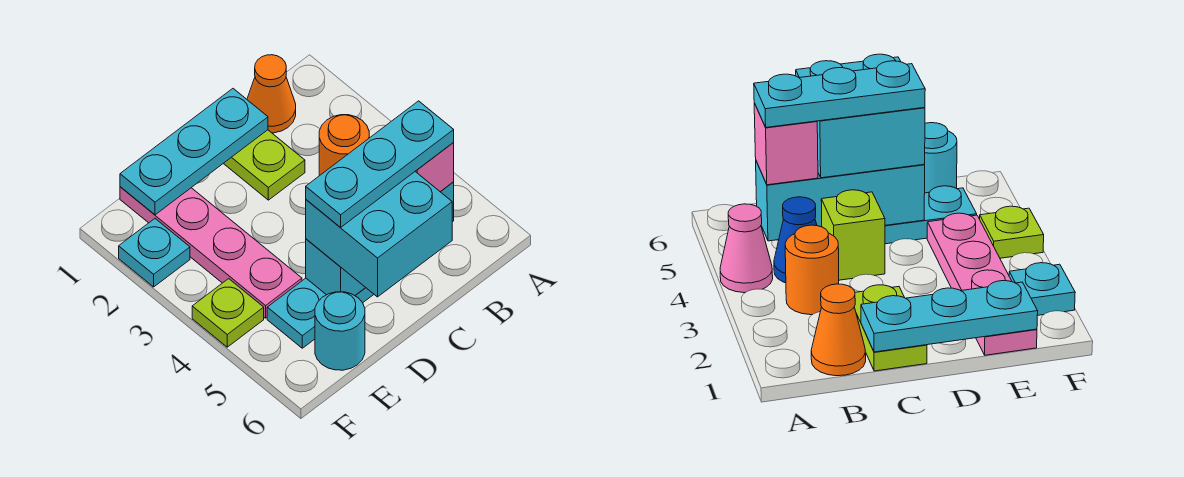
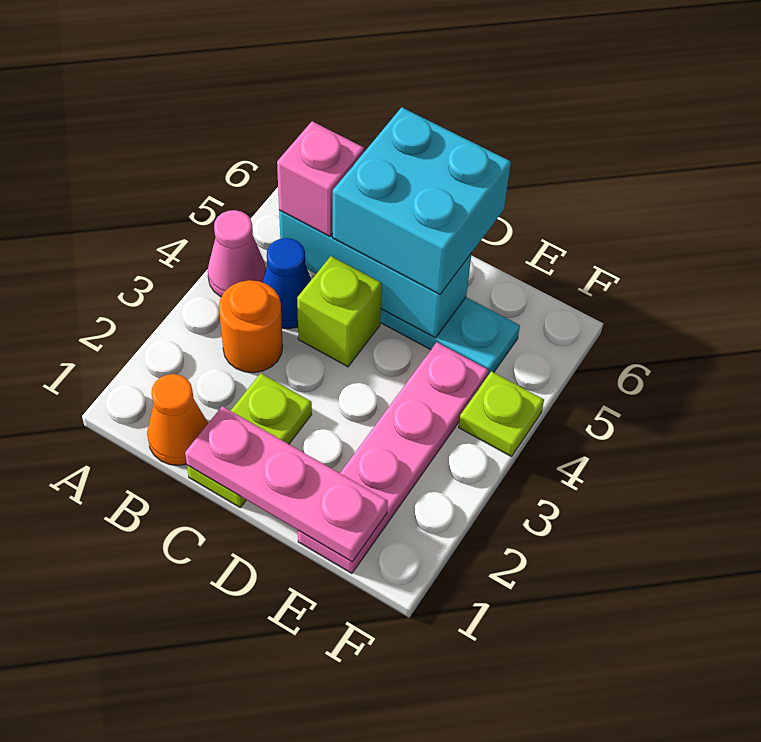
cyan 1x3 plate [306,101,454,228] -> none
cyan 1x3 plate [120,89,268,215] -> pink 1x3 plate [185,406,388,562]
cyan 1x1 round brick [315,292,365,370] -> none
cyan 1x1 plate [119,219,190,287] -> none

